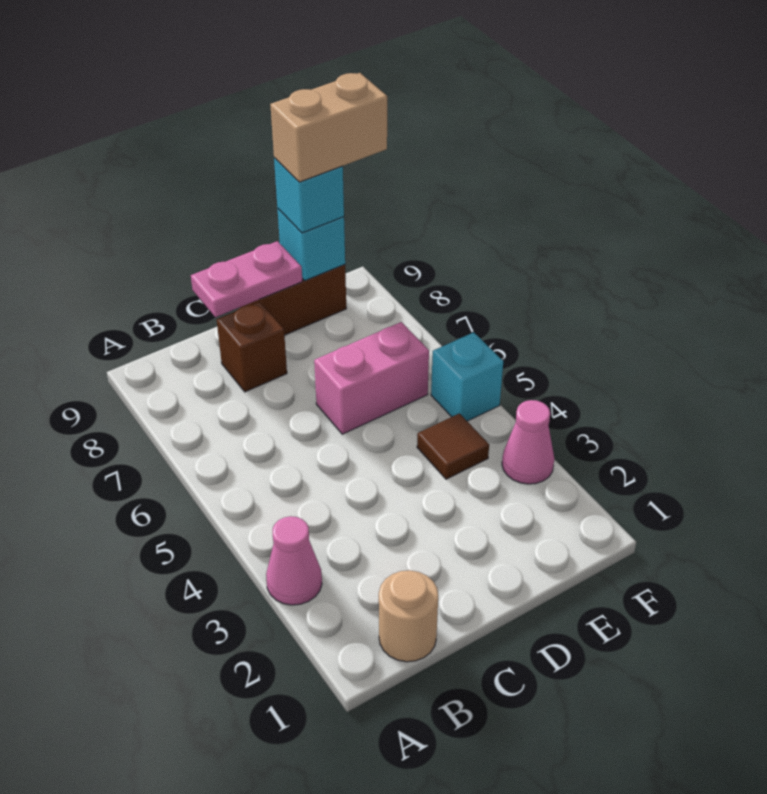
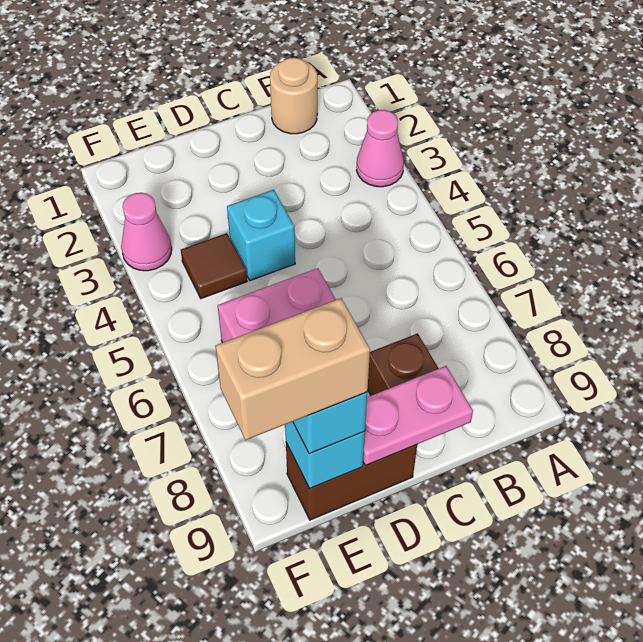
cyan 1x1 brick [431,332,503,421] -> cyan 1x1 brick moved to [227,190,295,281]

